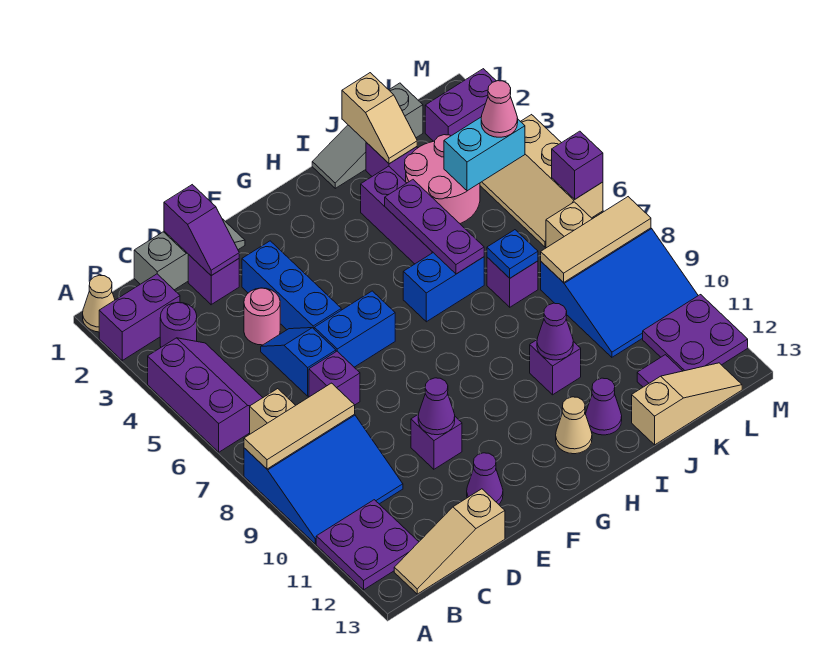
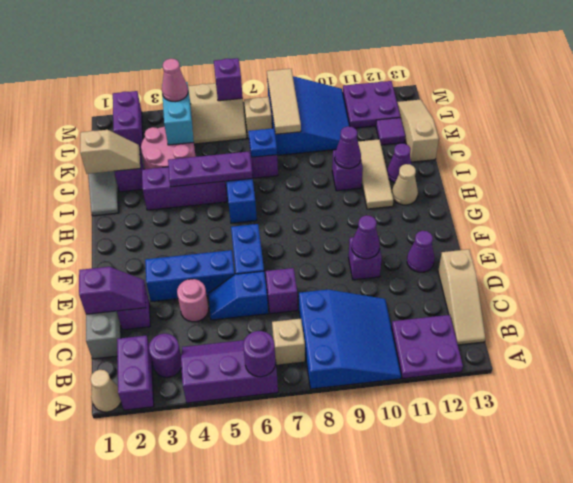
none -> purple 1x1 round brick [243,331,276,377]
tan 1x3 tile [244,383,355,469] -> tan 1x3 tile moved to [358,139,393,209]

